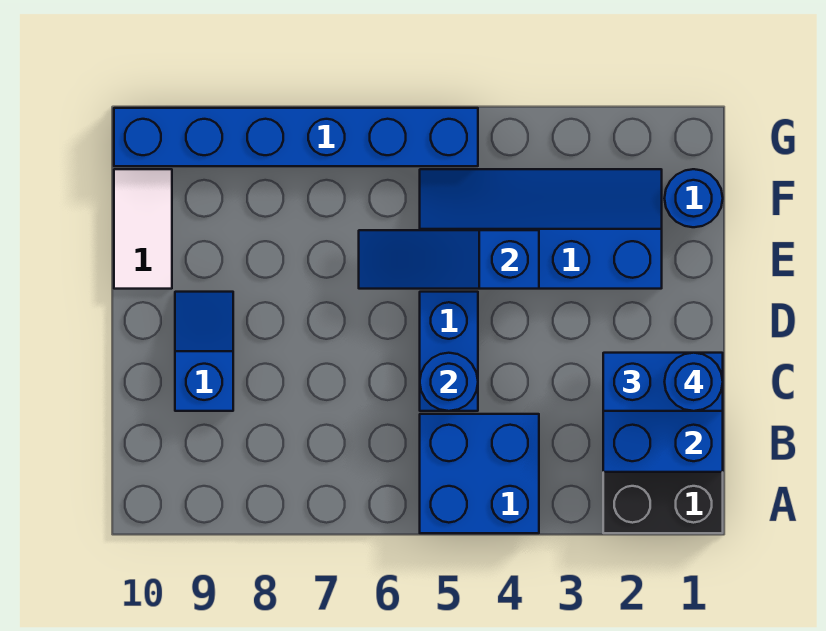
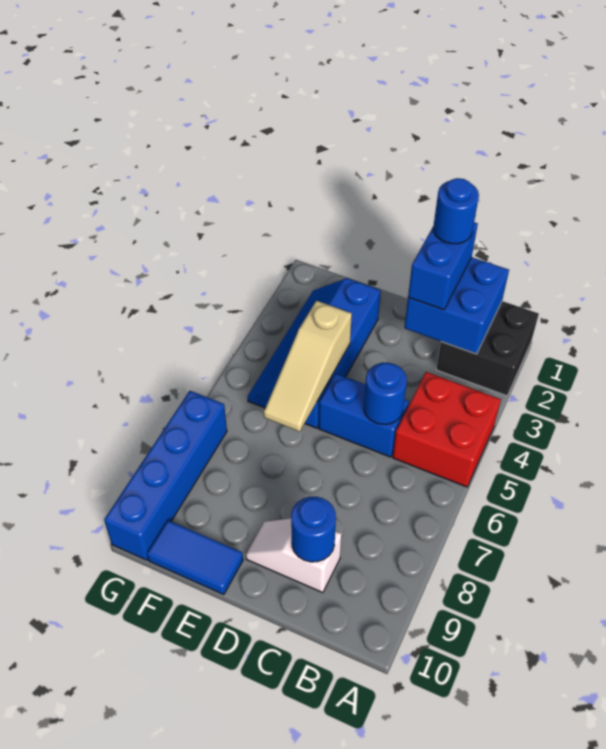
blue 2x2 brick [420,414,539,533] -> red 2x2 brick [393,372,501,487]
blue 1x2 slope [175,292,233,411] -> white 1x2 slope [246,518,342,593]
blue 1x3 slope [359,230,539,289] -> tan 1x3 slope [264,301,352,432]
white 1x2 tile [114,169,172,289] -> blue 1x2 tile [147,520,243,595]
blue 1x1 round brick [664,169,723,227] -> blue 1x1 round brick moved to [291,497,336,562]
blue 1x6 brick [114,108,478,166] -> blue 1x4 brick [104,391,227,560]

